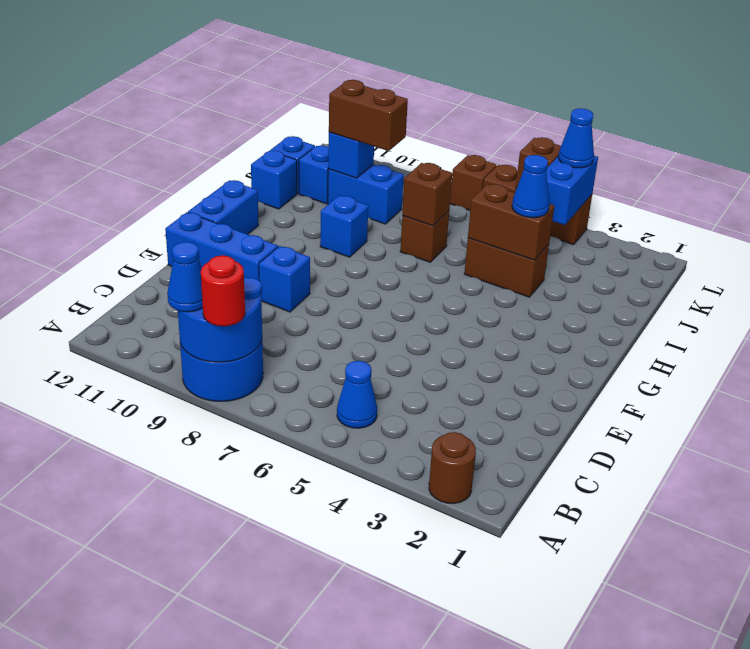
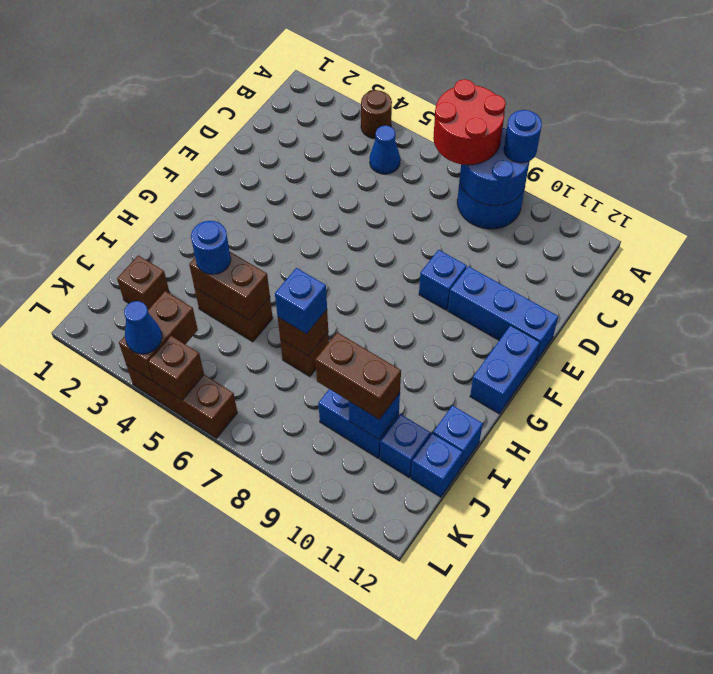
brown 1x1 round brick [429,432,476,504] -> brown 1x1 round brick moved to [361,90,392,139]
red 1x1 round brick [201,255,245,326] -> red 2x2 round brick [433,79,506,165]
blue 1x1 cone [167,242,203,312] -> blue 1x1 round brick [504,110,542,163]
blue 1x1 brick [320,196,368,257] -> blue 1x1 brick moved to [275,268,327,334]
blue 1x1 cone [512,155,549,218] -> blue 1x1 round brick [191,221,231,274]
blue 1x2 brick [546,156,598,225] -> brown 1x2 brick [119,291,198,381]
brown 1x1 brick [450,155,497,210] -> brown 1x1 brick moved to [117,255,170,309]

